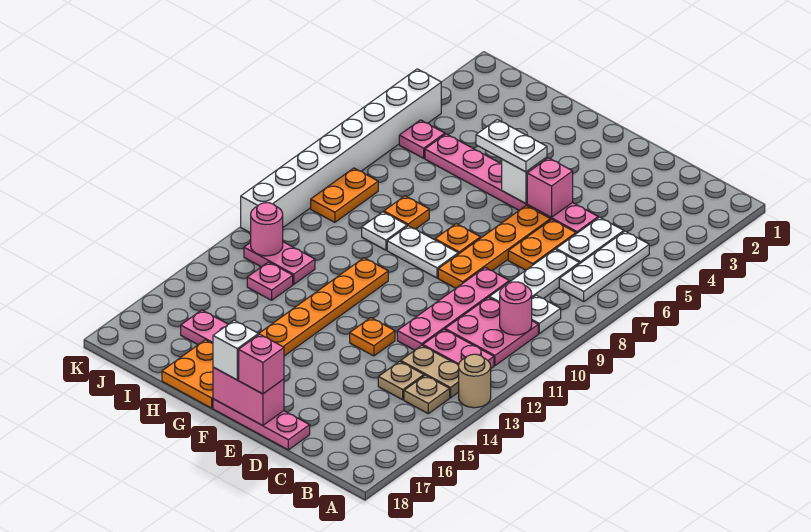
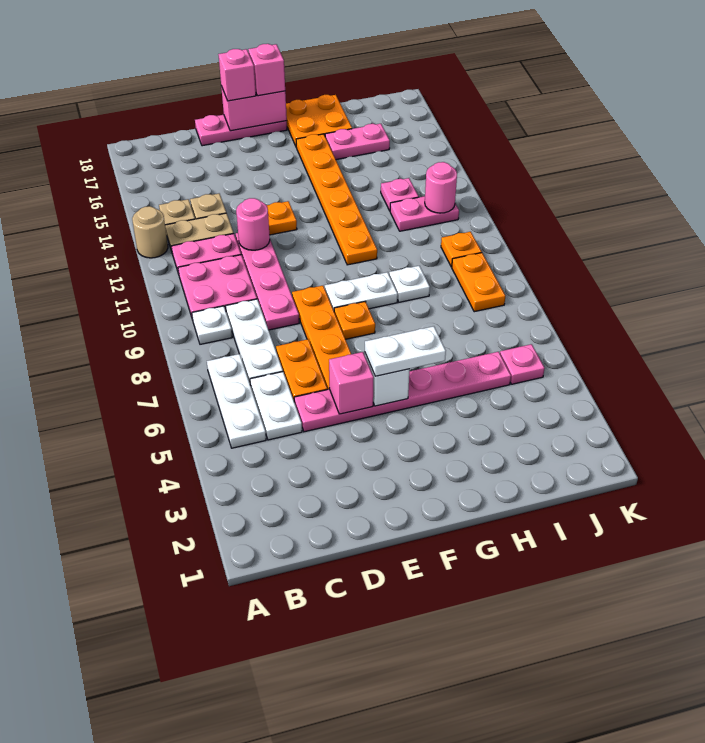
pink 1x1 round brick [499,282,532,335] -> pink 1x1 round brick moved to [236,198,270,250]
white 1x1 brick [213,320,258,380] -> pink 1x1 brick [248,44,285,96]
orange 1x1 plate [384,196,429,229] -> orange 1x1 plate moved to [441,232,482,267]
white 1x8 brick [241,69,441,233] -> none

